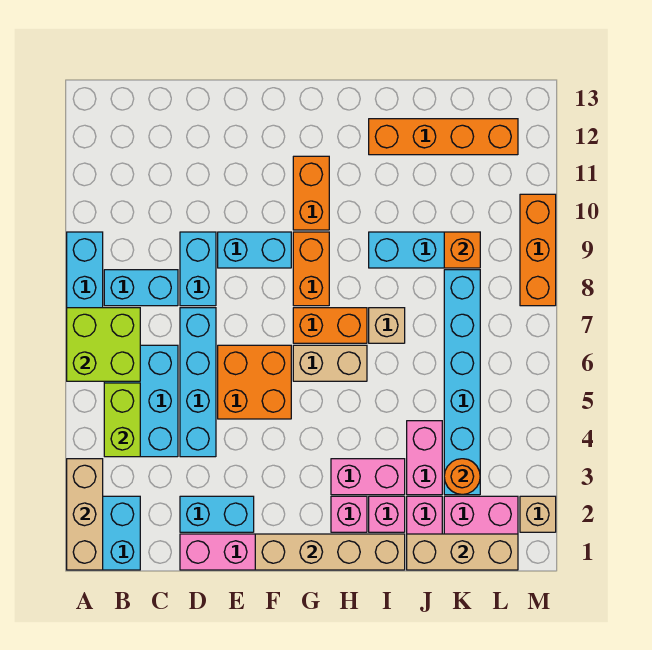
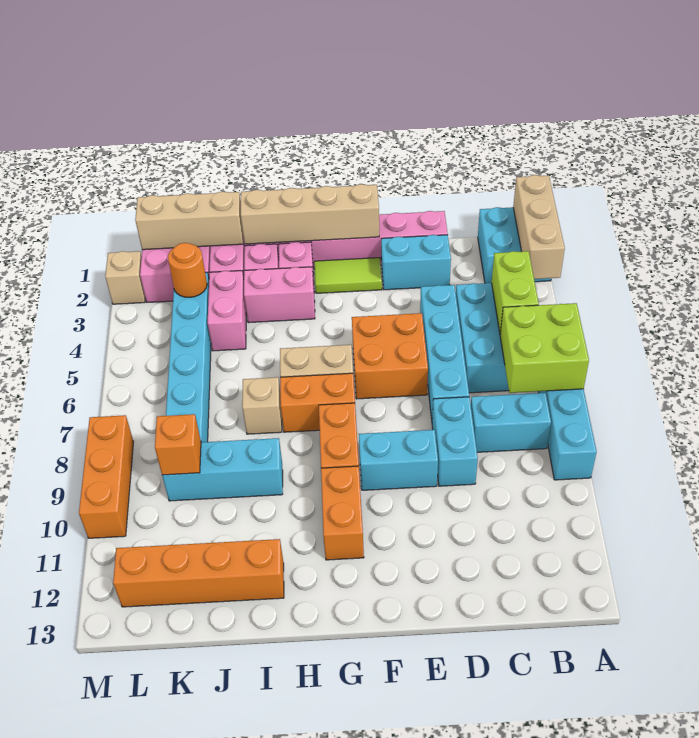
none -> lime 1x2 tile [314,258,382,293]

